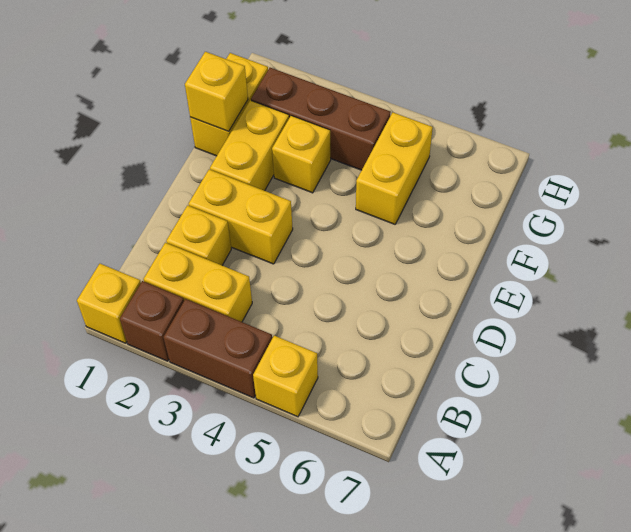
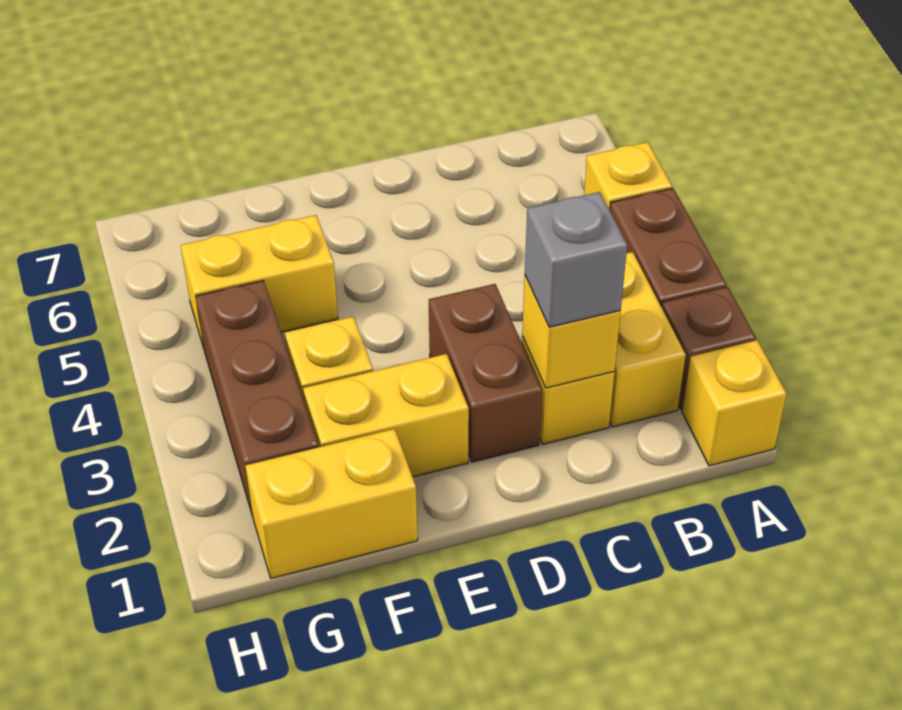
none -> grey 1x1 brick [525,192,627,327]
yellow 1x2 brick [189,169,293,264] -> brown 1x2 brick [429,284,542,462]
yellow 1x1 brick [185,52,248,131] -> yellow 1x1 brick moved to [522,276,621,388]

